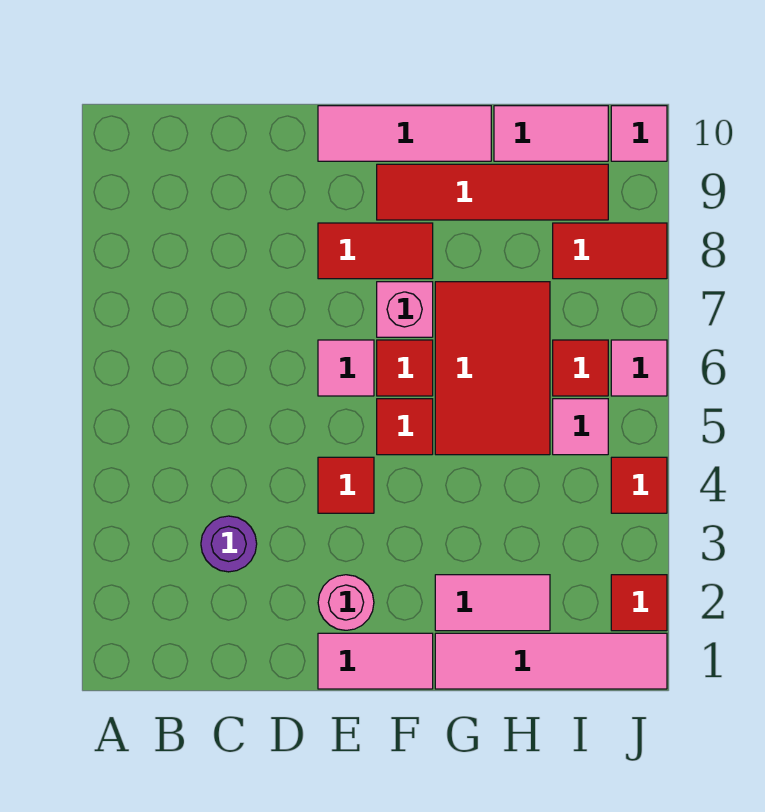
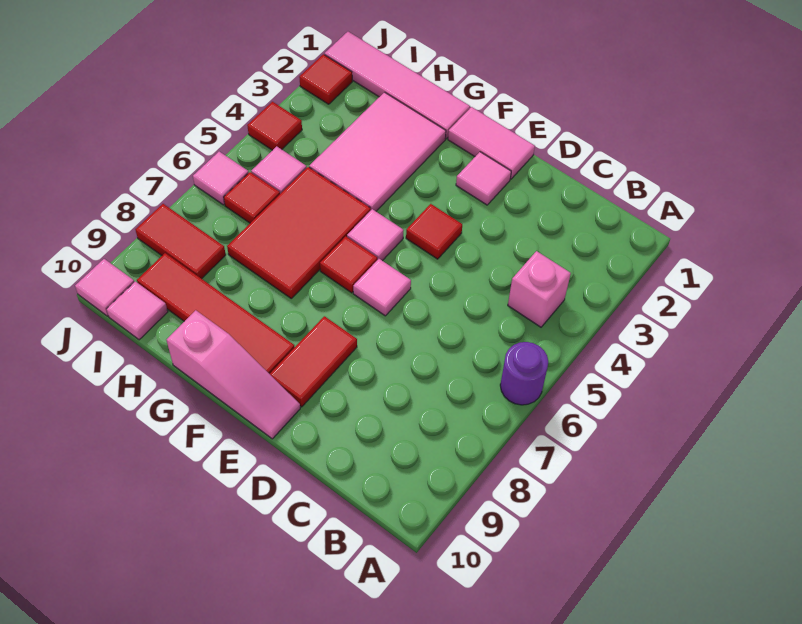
purple 1x1 round brick [201,516,257,572] -> purple 1x1 round brick moved to [500,342,548,405]
pink 1x1 round brick [318,575,374,630] -> pink 1x1 tile [456,152,511,205]
red 1x2 tile [318,223,433,279] -> red 1x2 tile turned to [270,316,357,407]
pink 1x3 tile [318,106,491,161] -> pink 1x3 slope [166,310,300,439]
red 1x1 tile [377,399,433,455] -> pink 1x1 tile [347,209,404,261]
pink 1x1 brick [377,282,433,337] -> pink 1x1 brick moved to [508,251,571,327]
pink 1x2 tile [435,575,550,631] -> pink 2x3 tile [309,92,446,211]
pink 1x2 tile [494,106,608,161] -> pink 1x1 tile [107,281,168,340]

